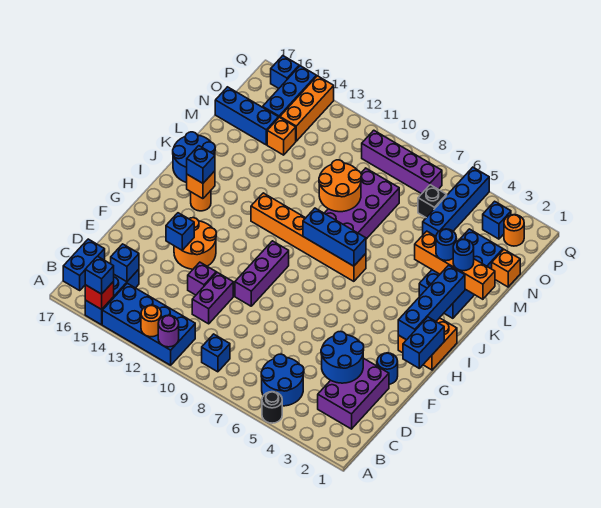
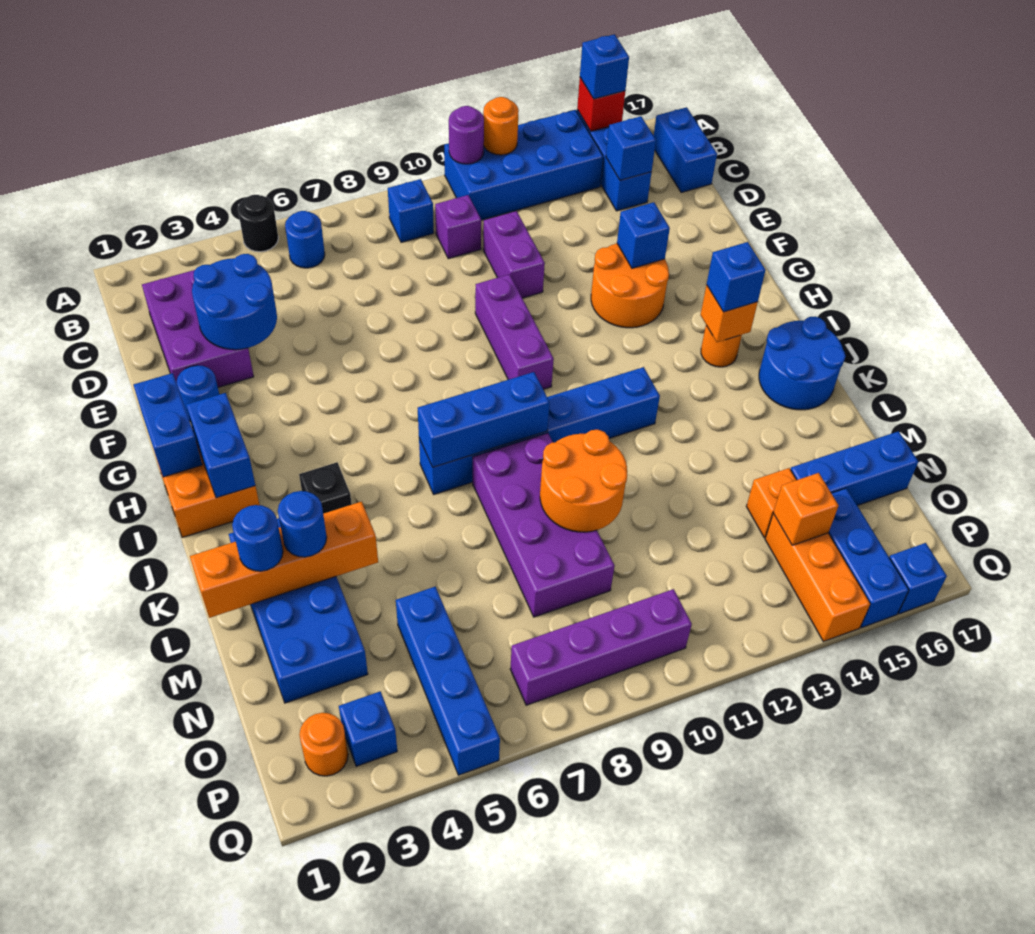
blue 2x2 round brick [261,354,304,406] -> blue 1x1 round brick [285,211,325,268]
purple 1x1 brick [188,262,216,295] -> purple 1x1 brick moved to [435,195,481,259]
blue 1x4 brick [398,265,465,340] -> blue 1x2 brick [186,393,255,498]
orange 1x6 brick [251,193,366,281] -> blue 1x6 brick [419,367,660,494]
orange 1x1 brick [492,250,520,287] -> orange 1x1 brick moved to [773,473,839,545]
black 1x1 brick [418,185,447,218] -> black 1x1 brick moved to [299,462,352,514]

